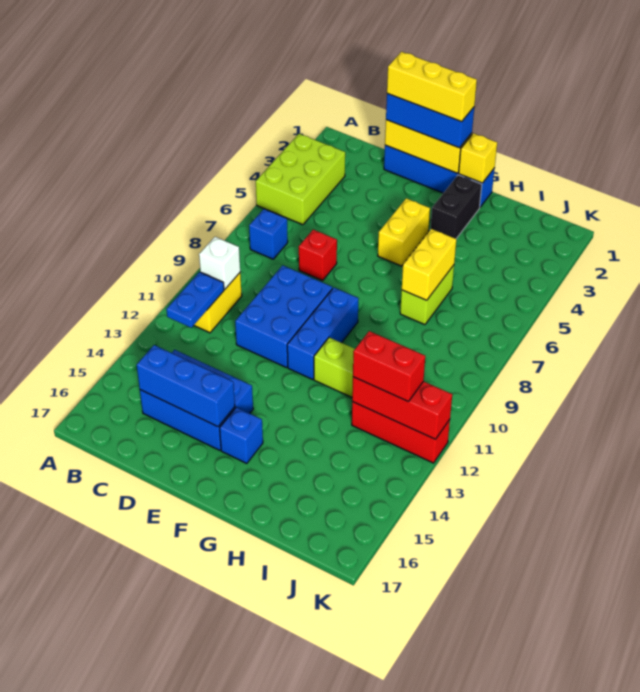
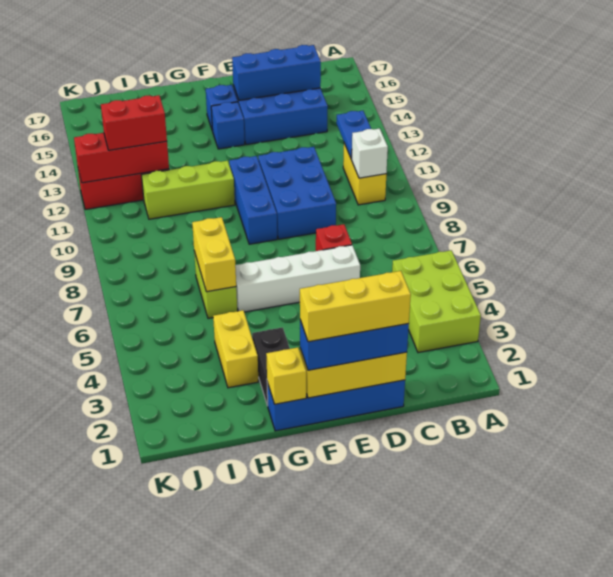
blue 1x1 brick [249,209,288,259] -> blue 1x1 brick moved to [211,102,245,149]
none -> white 1x4 brick [235,245,360,312]
yellow 1x2 brick [378,198,430,266] -> yellow 1x2 brick moved to [213,310,258,388]

